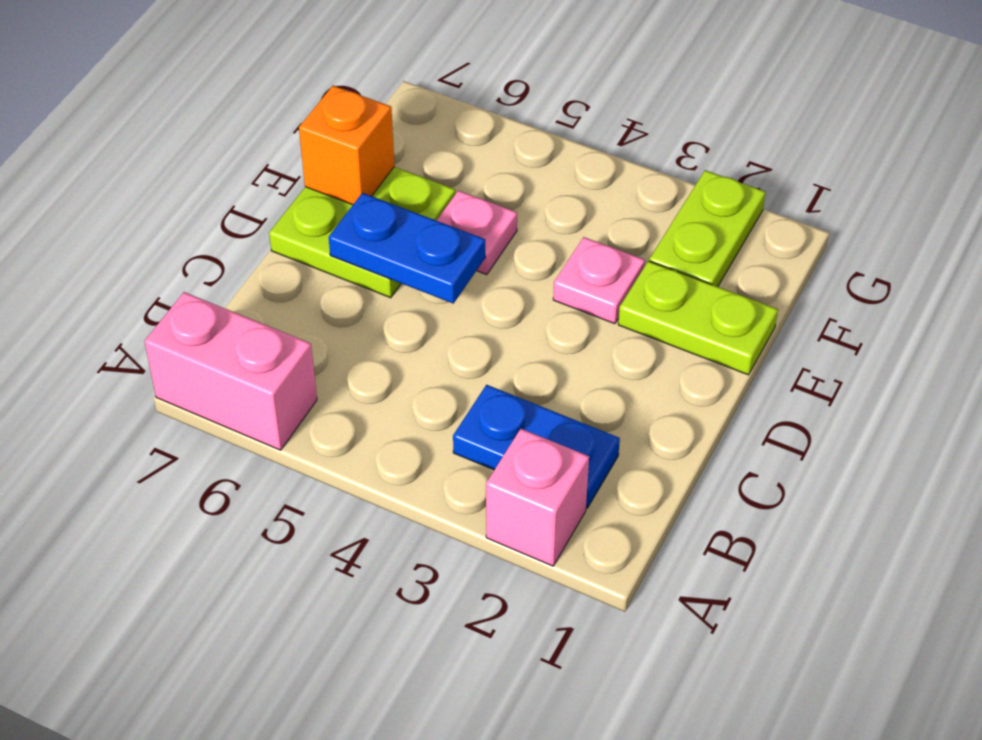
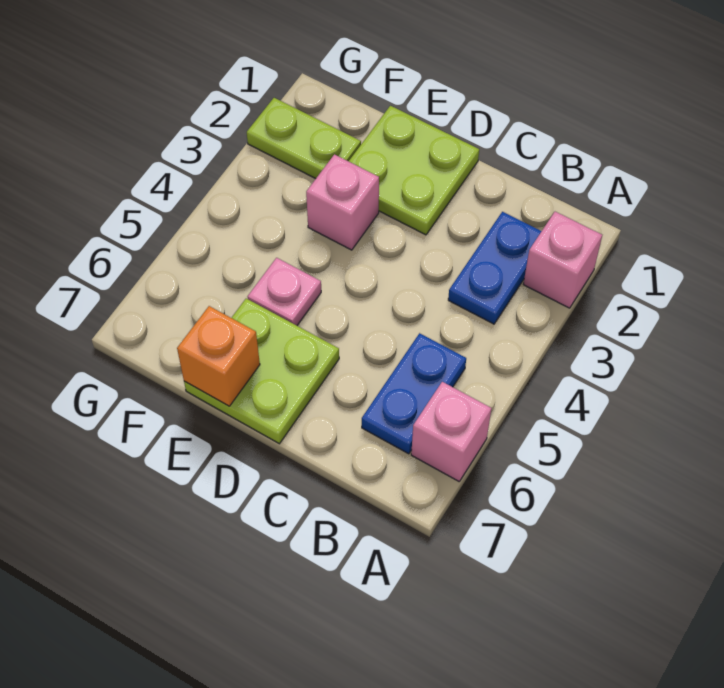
pink 1x2 brick [144,292,317,450] -> pink 1x1 brick [411,382,491,481]
blue 1x2 plate [329,193,485,303] -> blue 1x2 plate moved to [362,333,466,454]
lime 1x2 plate [618,261,778,375] -> lime 2x2 plate [349,106,479,235]
pink 1x1 plate [553,237,645,324] -> pink 1x1 brick [306,154,379,250]

